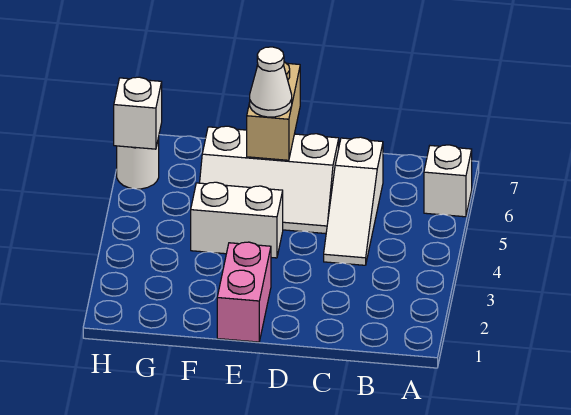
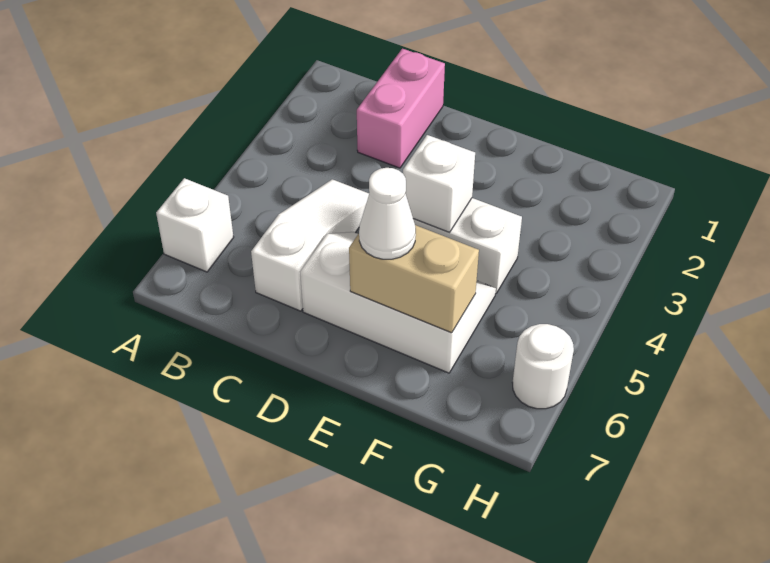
pink 1x2 brick [217,242,271,342] -> pink 1x2 brick moved to [357,49,445,168]
tan 1x2 brick [247,62,300,160] -> tan 1x2 brick turned to [349,225,479,333]
white 1x1 brick [114,77,162,149] -> white 1x1 brick moved to [403,135,475,232]

